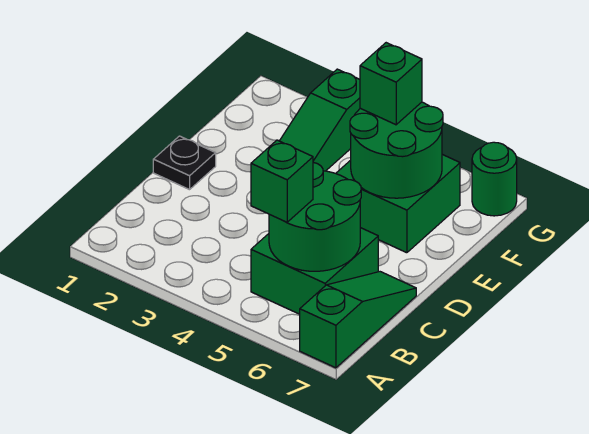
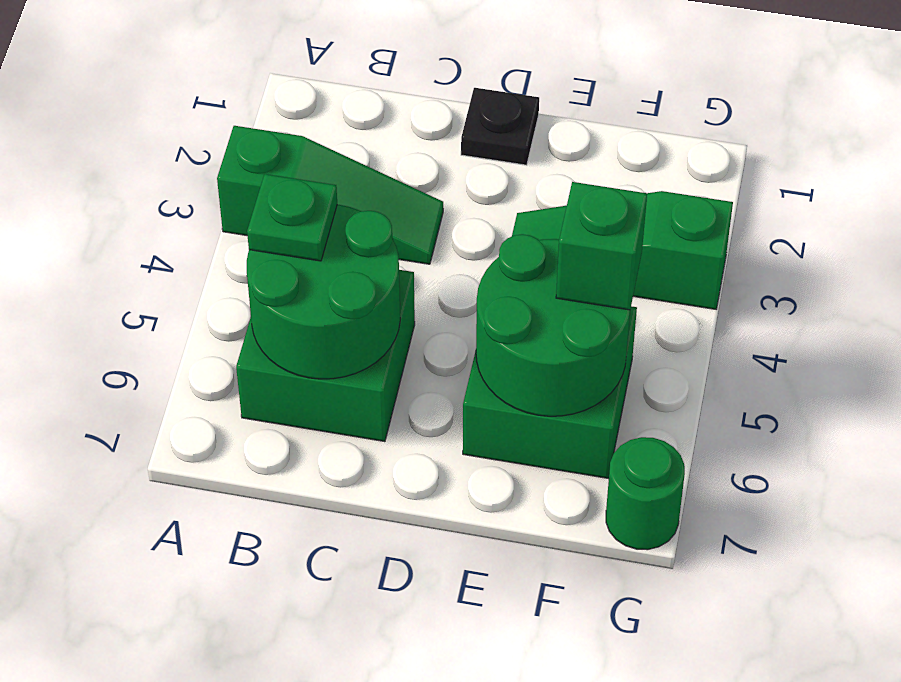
green 1x3 slope [300,272,416,368] -> green 1x3 slope moved to [217,126,443,264]
green 1x1 brick [251,140,313,222] -> green 1x1 plate [247,174,337,261]

